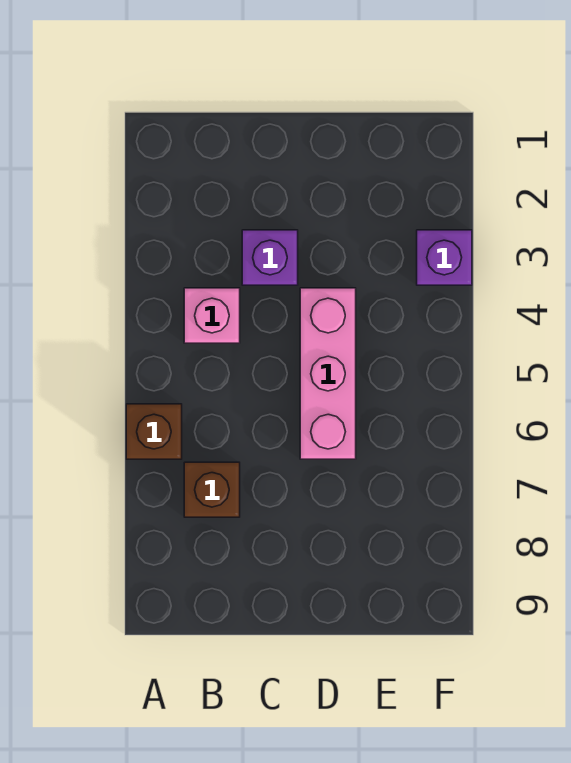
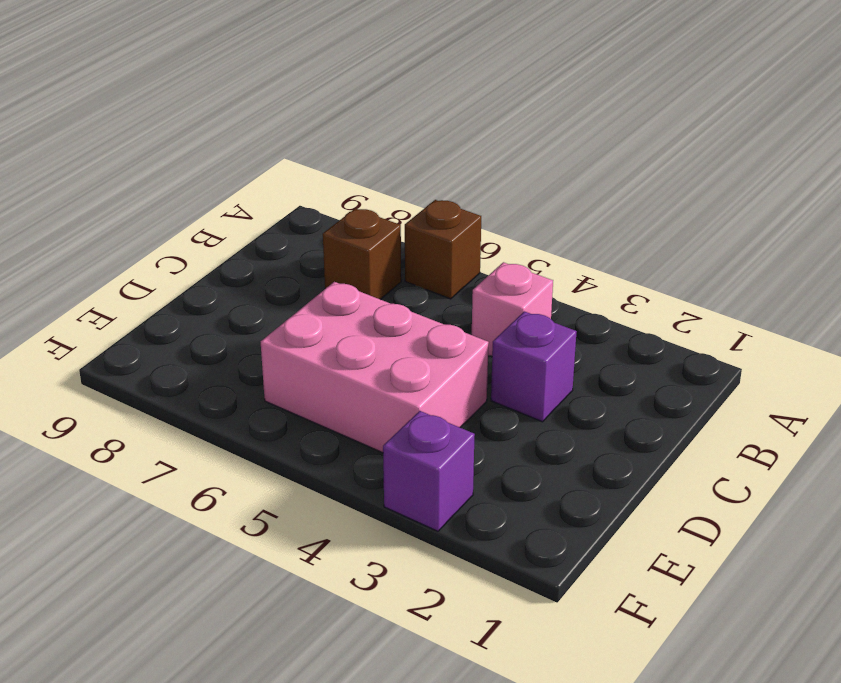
pink 1x3 brick [300,288,356,459] -> pink 2x3 brick [261,282,489,453]

